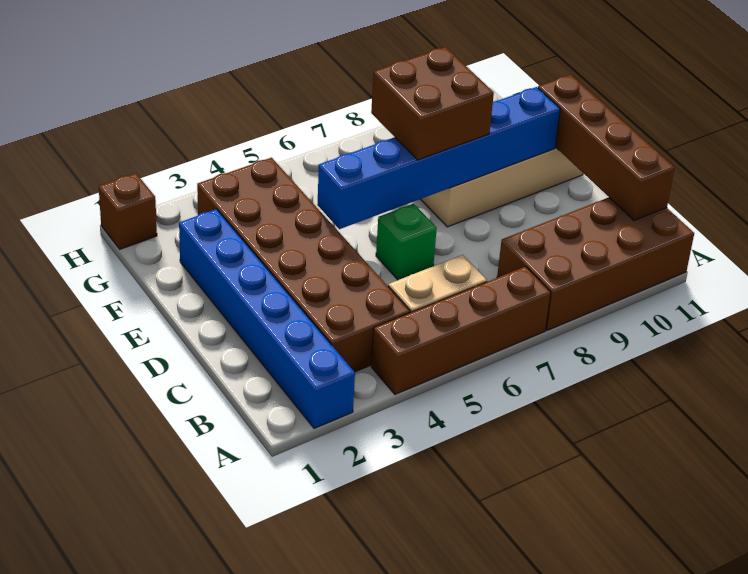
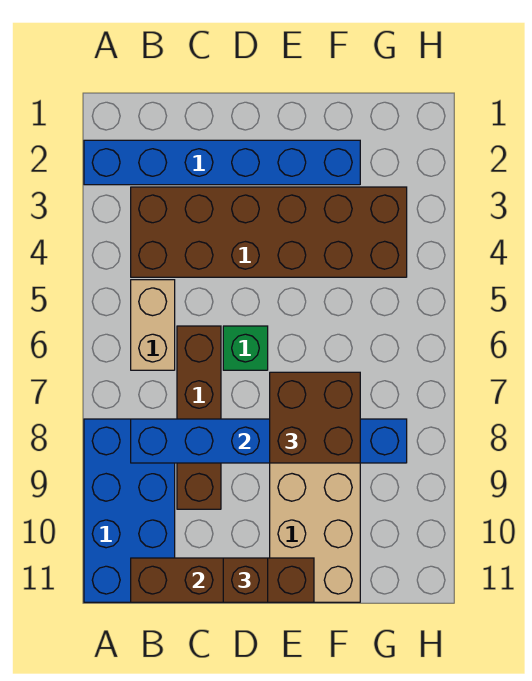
brown 1x4 brick [371,267,551,394] -> brown 1x4 brick moved to [177,326,221,509]
brown 2x4 brick [497,198,694,330] -> blue 2x4 brick [84,419,175,602]
blue 1x6 brick [317,87,560,229] -> blue 1x6 brick turned to [131,419,407,463]
brown 1x1 brick [99,173,157,249] -> brown 1x1 brick moved to [223,558,268,602]

